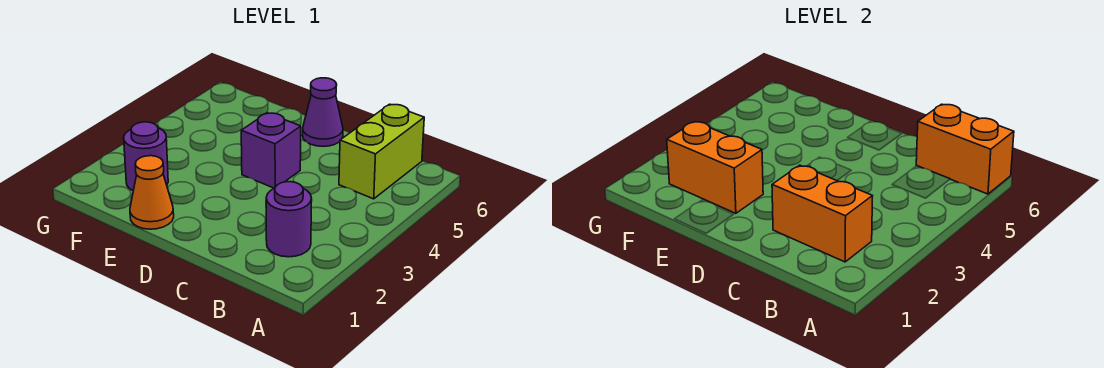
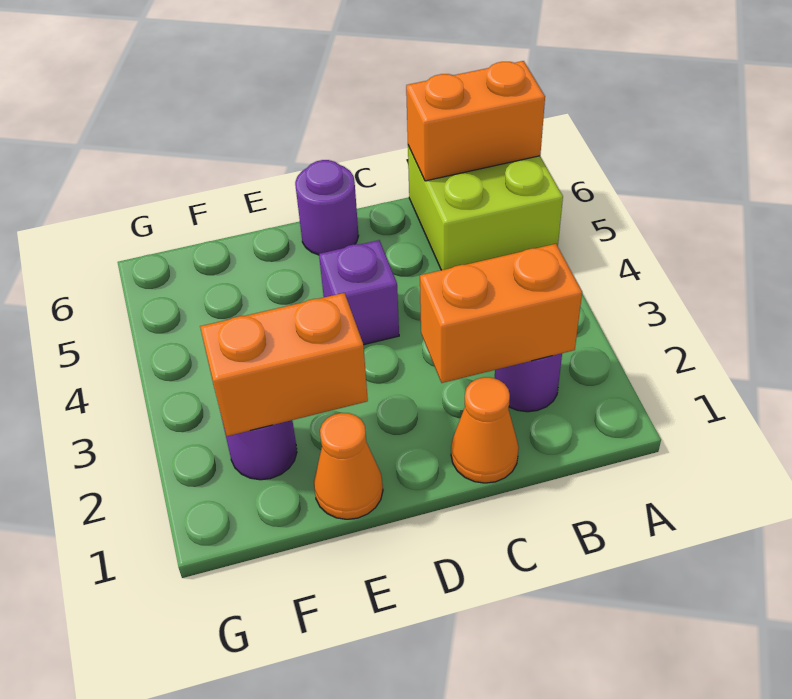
lime 1x2 brick [339,104,424,199] -> lime 2x2 brick [408,146,563,270]
none -> orange 1x1 cone [451,377,519,483]
purple 1x1 cone [303,78,343,146] -> purple 1x1 round brick [295,160,359,255]

